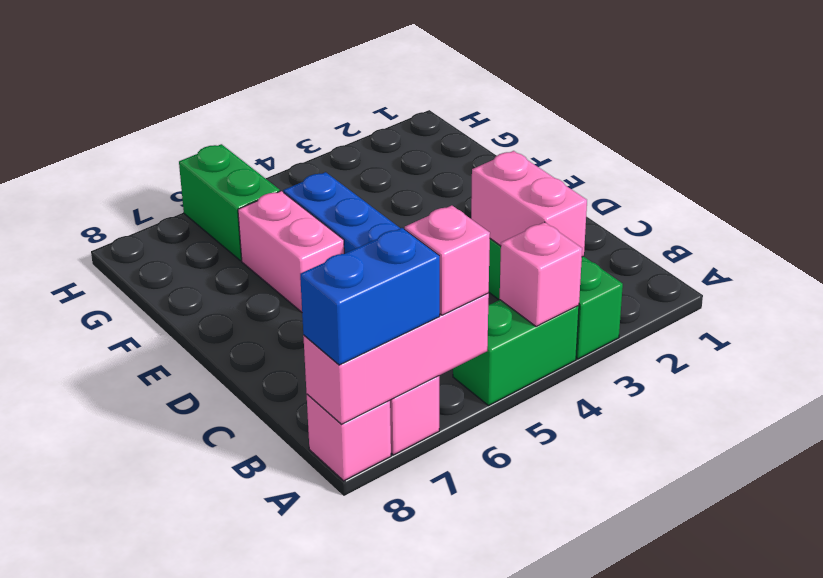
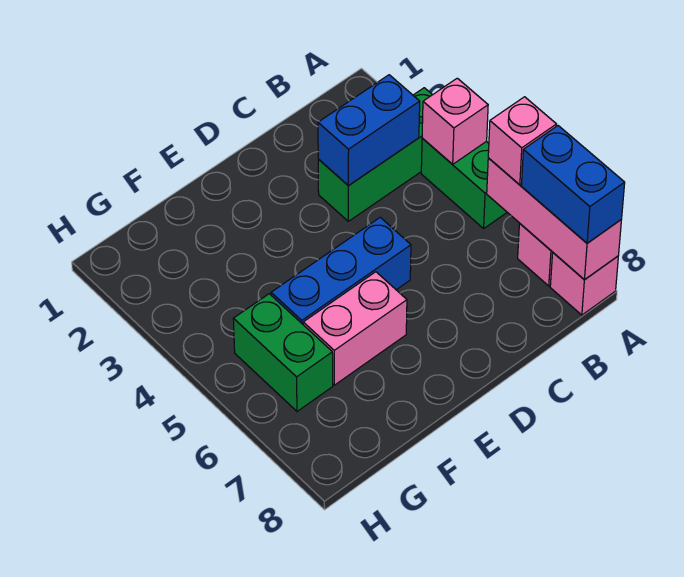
pink 1x2 brick [471,151,587,257] -> blue 1x2 brick [318,75,420,186]
green 1x2 brick [179,144,280,261] -> green 1x2 brick turned to [233,294,333,411]

